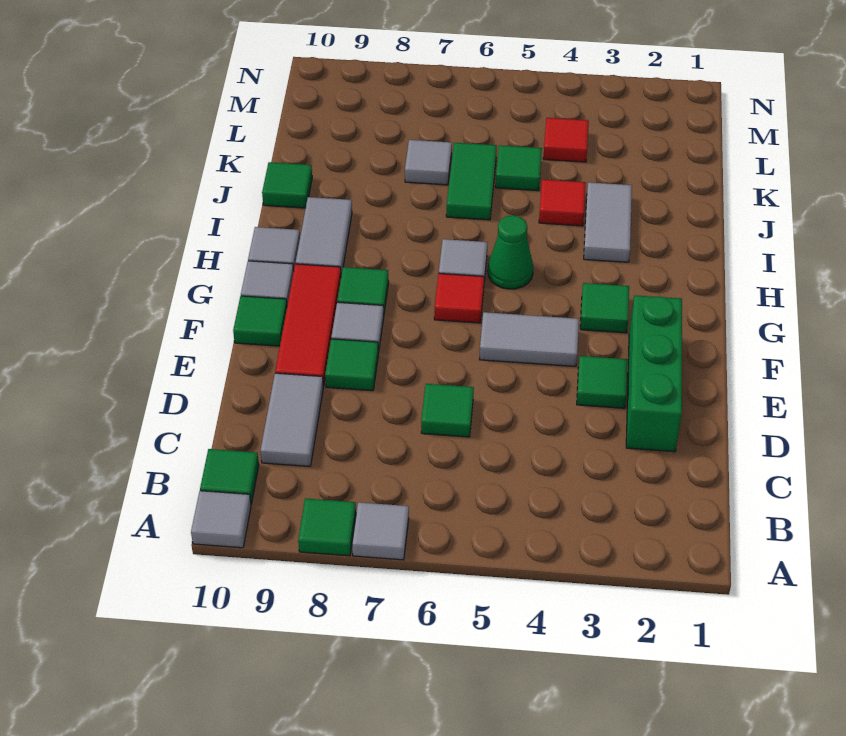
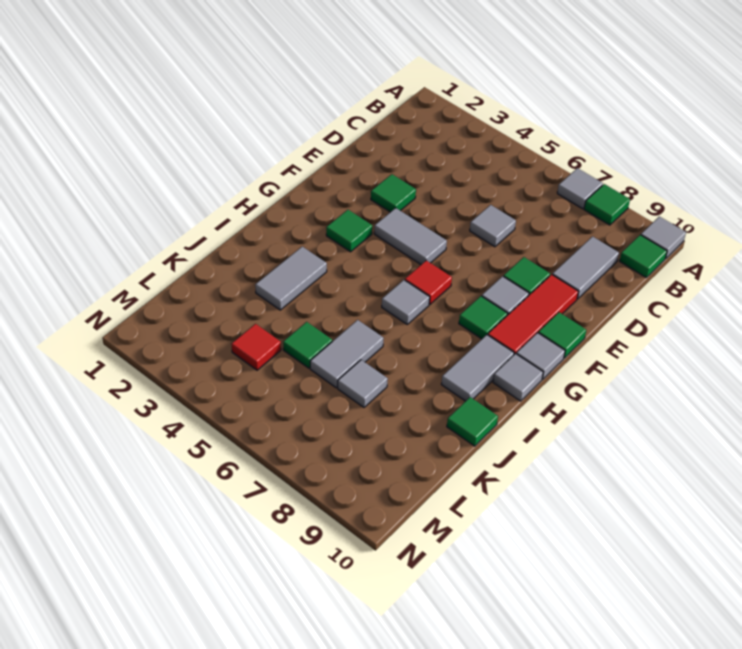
green 1x3 brick [626,295,682,452] -> none
green 1x1 tile [421,384,474,437] -> grey 1x1 tile [470,205,516,247]
green 1x1 cone [488,215,533,289] -> none
red 1x1 tile [539,179,586,226] -> none
green 1x2 tile [446,143,497,220] -> grey 1x2 tile [310,320,383,388]

